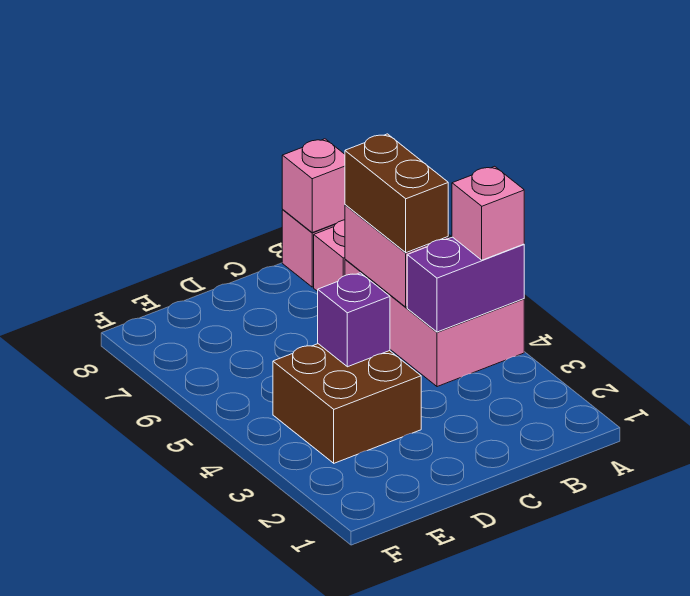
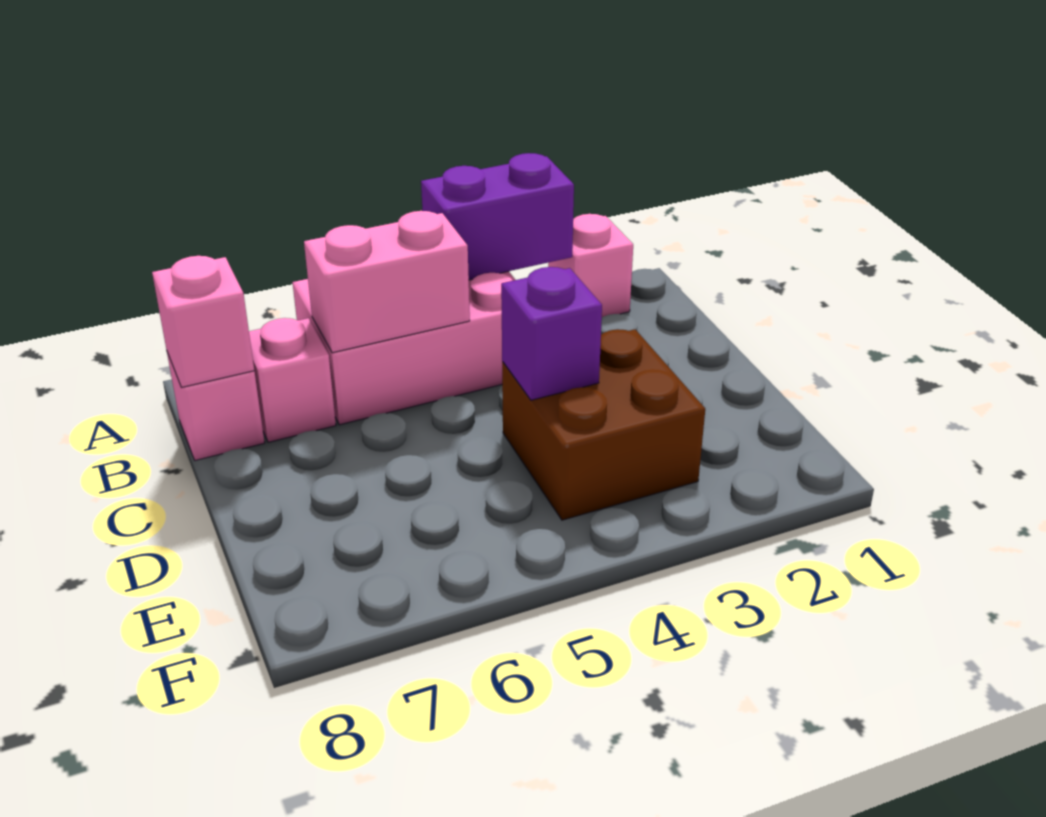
purple 1x2 brick [407,237,524,332] -> purple 1x2 brick turned to [421,153,574,280]
pink 1x1 brick [452,166,524,260] -> pink 1x1 brick moved to [548,214,633,317]
brown 1x2 brick [345,134,448,253] -> none

